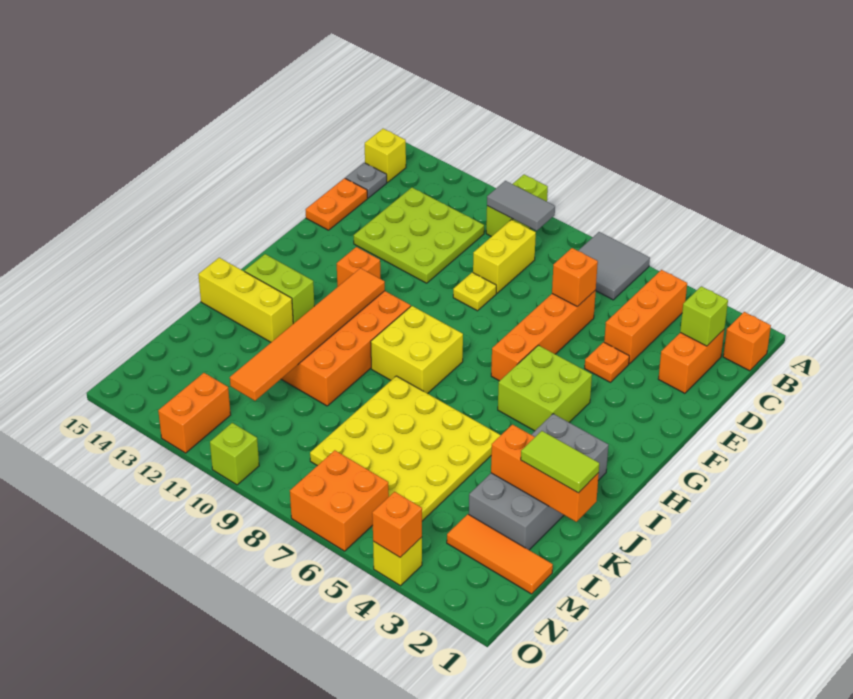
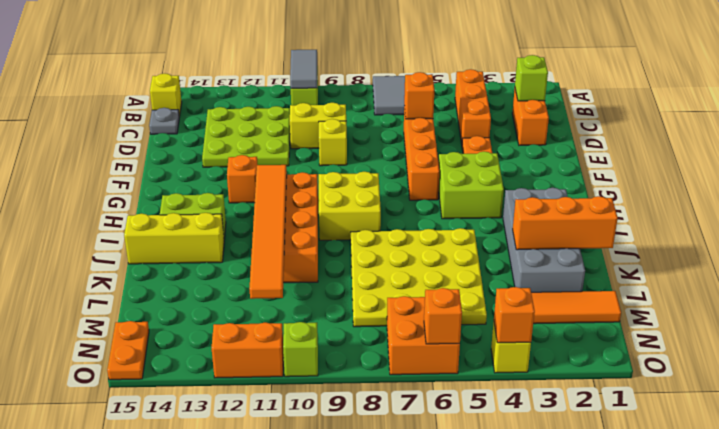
orange 1x1 brick [723,312,771,371] -> orange 1x1 brick moved to [424,288,462,344]
grey 1x2 tile [487,181,555,231] -> grey 1x2 tile turned to [290,50,317,88]
yellow 1x2 brick [473,220,536,293] -> yellow 1x2 brick turned to [290,103,346,149]
orange 1x2 plate [306,178,367,230] -> orange 1x2 plate moved to [107,321,149,380]
yellow 1x1 plate [453,272,496,311] -> yellow 1x1 brick [319,119,347,166]
lime 1x2 tile [521,431,599,493] -> none
orange 1x2 brick [158,373,231,453] -> orange 1x2 brick turned to [212,323,284,378]

